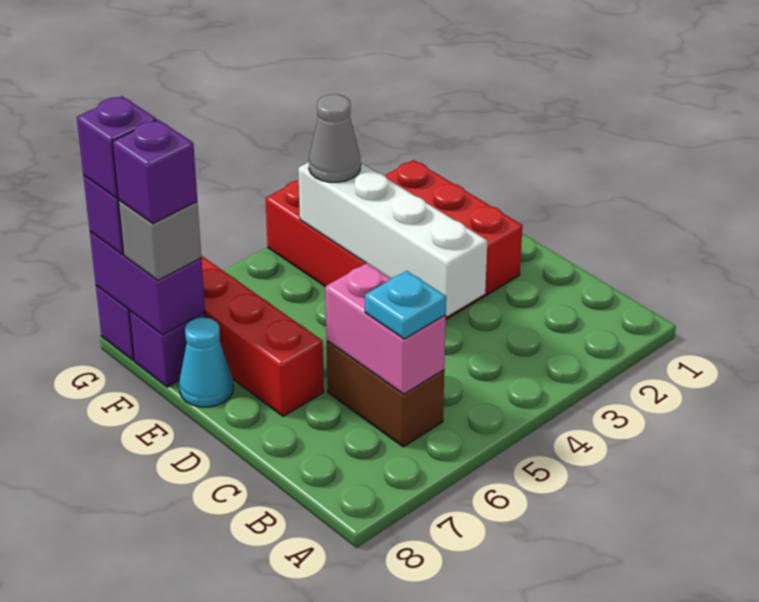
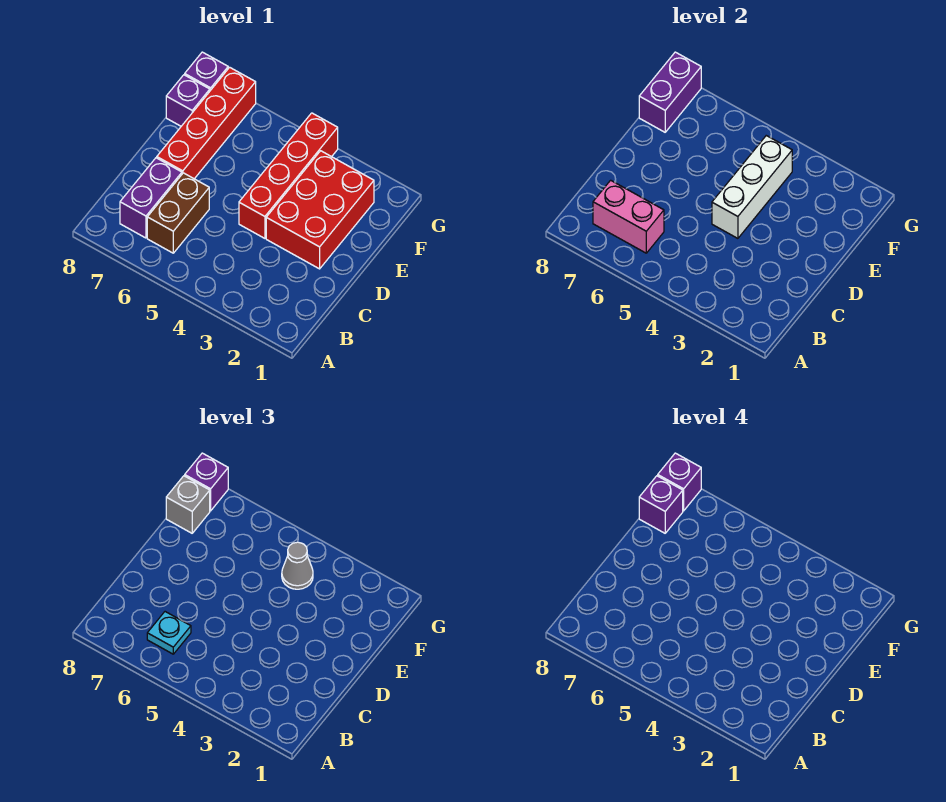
pink 1x2 brick [325,263,446,394] -> pink 1x2 brick turned to [593,180,664,253]
none -> purple 1x2 brick [120,158,182,238]
white 1x4 brick [298,162,487,316] -> white 1x3 brick [712,136,792,238]
cyan 1x1 cone [179,318,233,407] -> none

